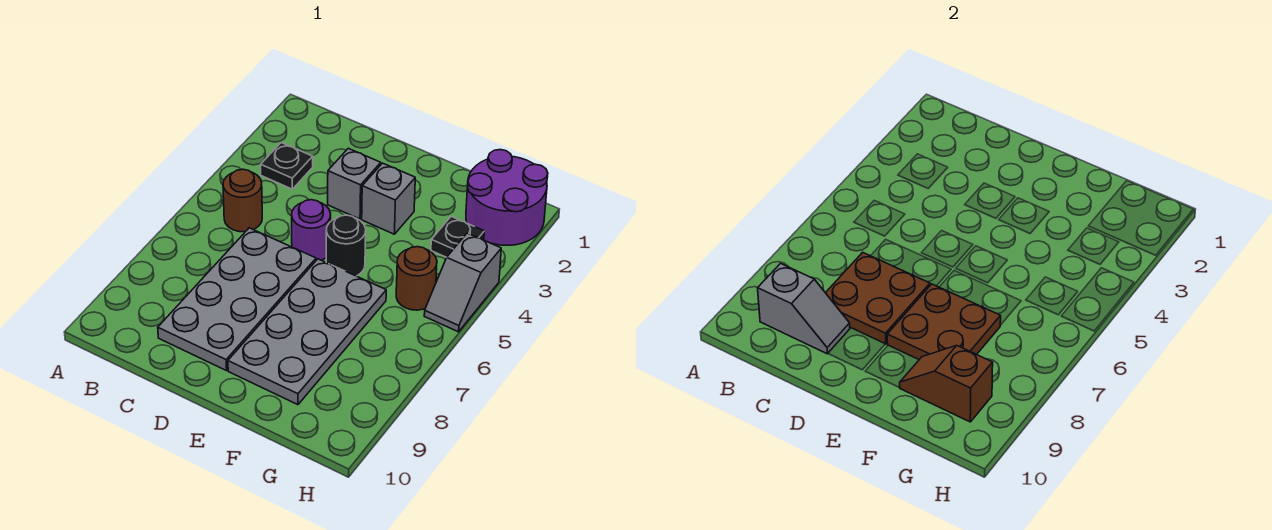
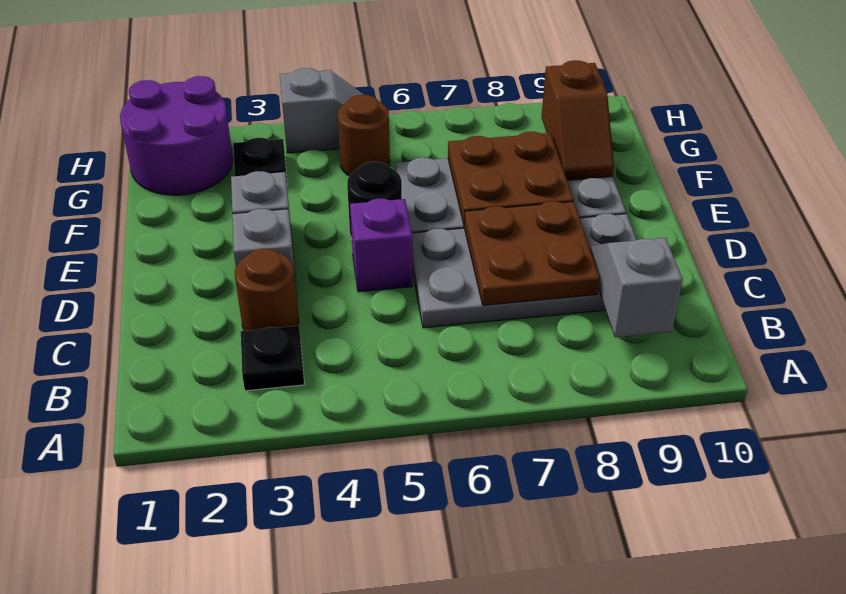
brown 1x1 round brick [223,169,262,232] -> brown 1x1 round brick moved to [235,249,299,331]
purple 1x1 round brick [292,200,331,260] -> purple 1x1 brick [350,198,413,292]

